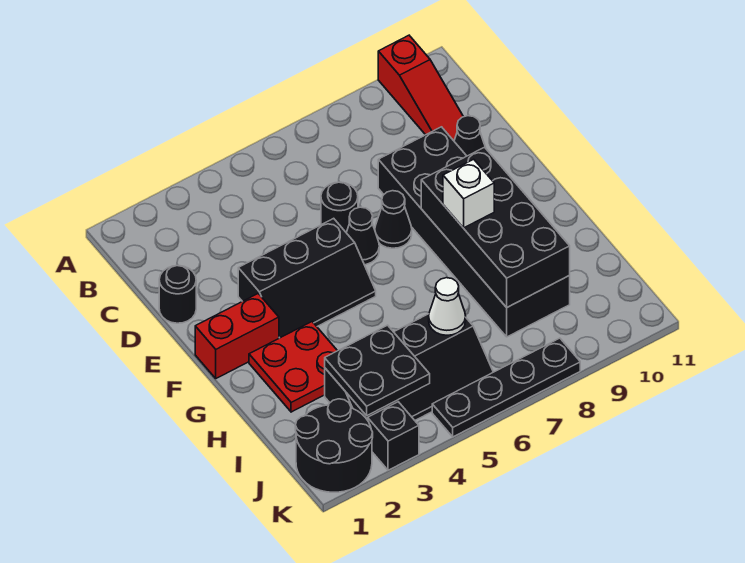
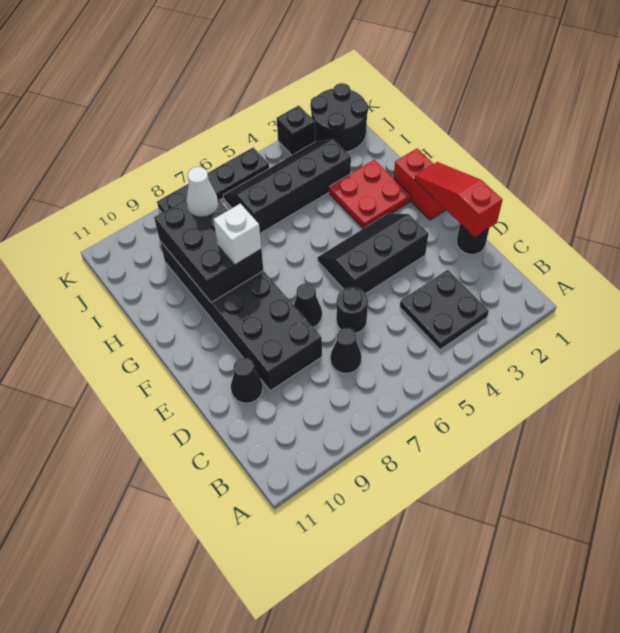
red 1x3 slope [378,35,463,141] -> red 1x3 slope moved to [414,162,502,237]
black 1x1 cone [346,207,379,265] -> black 1x1 cone moved to [330,328,362,373]
red 1x2 brick [195,294,279,378] -> red 1x2 brick turned to [394,149,446,220]
black 2x4 brick [421,147,570,307] -> black 2x3 brick [154,199,264,303]
black 2x2 plate [325,325,430,416] -> black 2x2 plate moved to [400,270,489,350]
white 1x1 cone [429,278,466,335] -> white 1x1 cone moved to [187,167,218,216]

